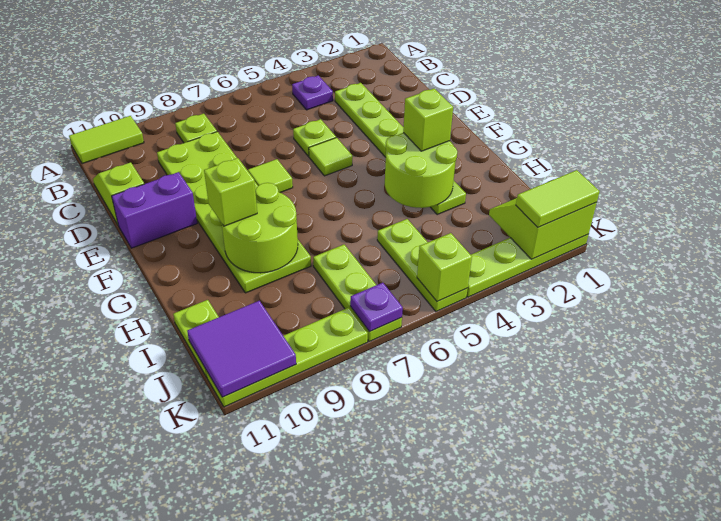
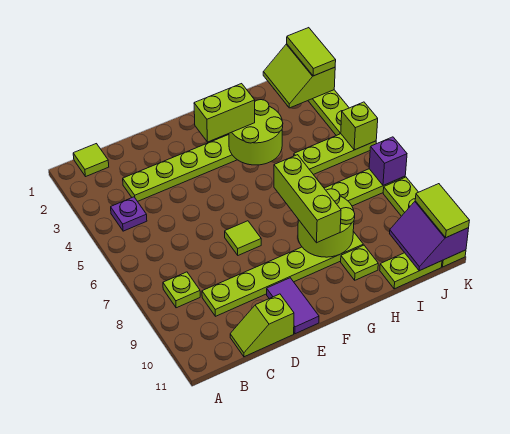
lime 1x2 tile [69,116,144,164] -> lime 1x2 tile moved to [415,184,469,237]
lime 2x6 plate [157,132,311,293] -> lime 1x6 plate [202,232,363,316]
lime 1x1 plate [293,119,336,156] -> lime 1x1 plate moved to [341,245,378,280]
lime 1x1 tile [309,138,352,176] -> lime 1x1 tile moved to [73,144,109,177]
purple 1x2 brick [112,172,197,248] -> purple 1x2 tile [267,278,319,334]
lime 1x1 brick [403,89,453,151] -> lime 1x2 brick [194,84,255,142]
lime 1x1 brick [204,158,257,226] -> lime 1x3 brick [274,155,341,243]
purple 2x2 tile [187,301,296,397] -> purple 2x2 slope [390,201,469,271]
purple 1x1 plate [350,283,403,332] -> purple 1x1 brick [369,137,407,185]

